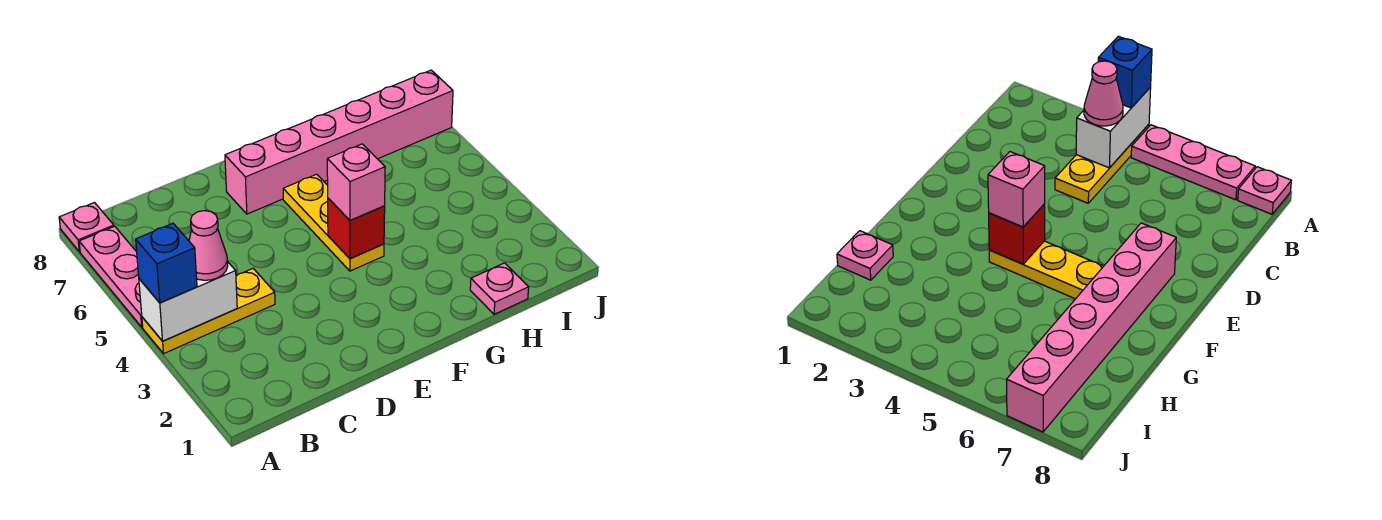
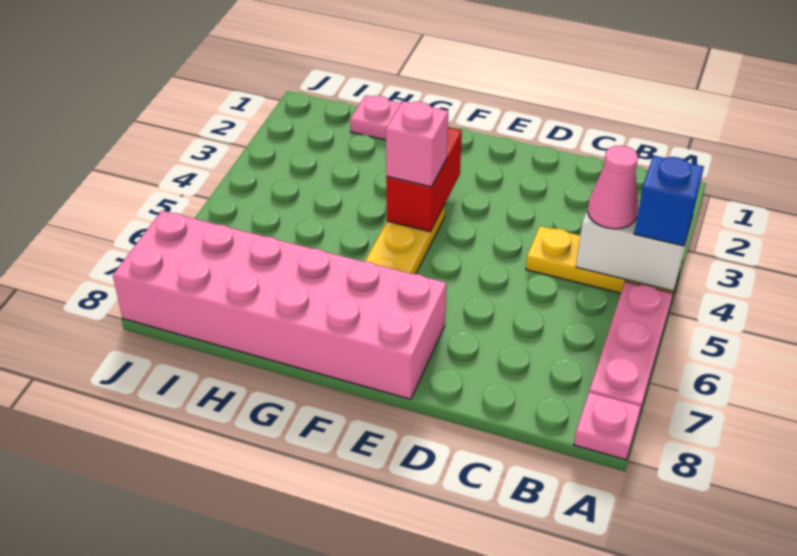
pink 1x6 brick [225,70,453,214] -> pink 2x6 brick [113,211,446,399]
red 1x1 brick [328,198,385,259] -> red 1x2 brick [386,127,462,232]

